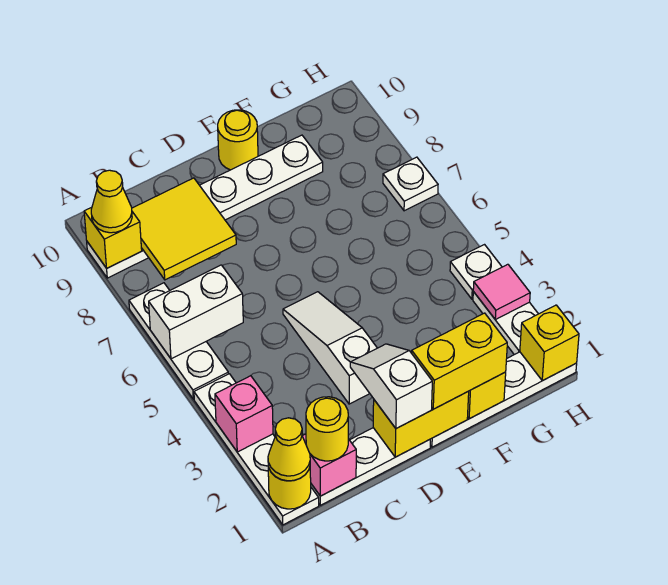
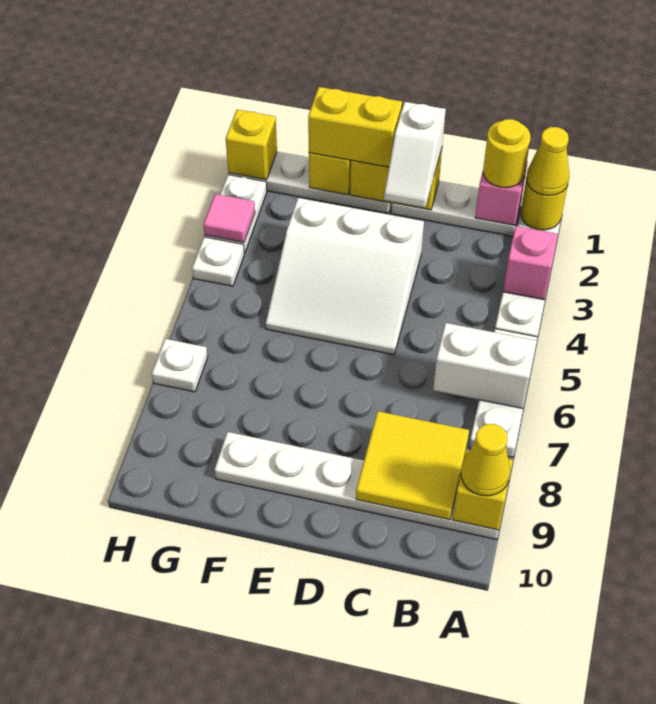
white 1x3 slope [283,292,377,404] -> white 3x3 slope [266,198,424,355]
yellow 1x1 round brick [218,110,258,170] -> none

